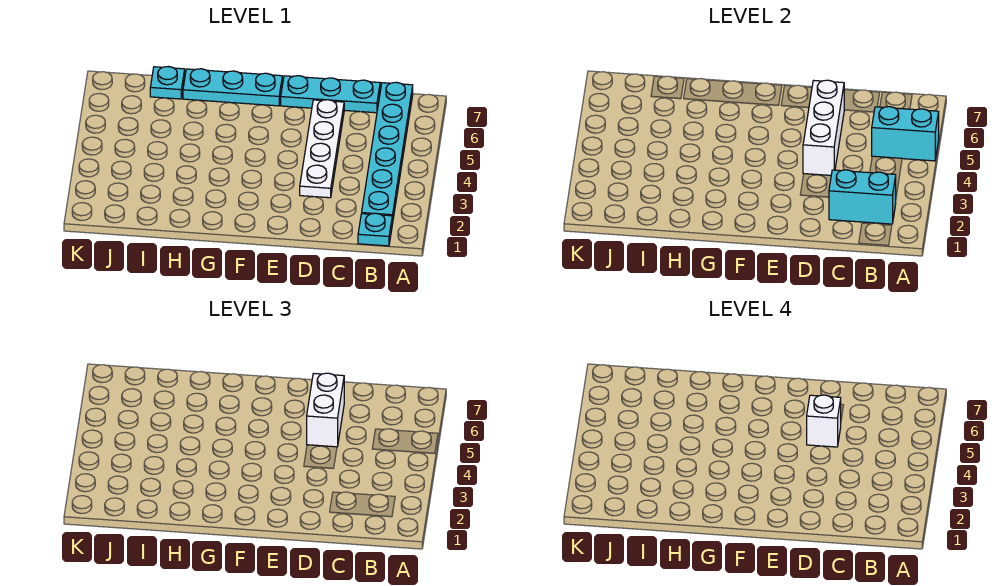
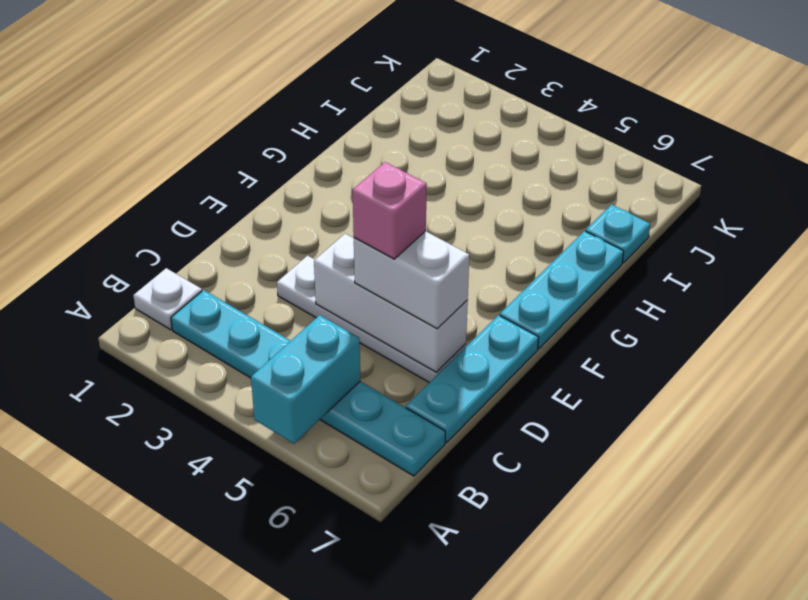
cyan 1x1 plate [358,213,392,246] -> white 1x1 plate [133,268,202,330]
cyan 1x2 brick [829,170,896,224] -> none
white 1x1 brick [807,395,841,447] -> pink 1x1 brick [353,162,427,259]

